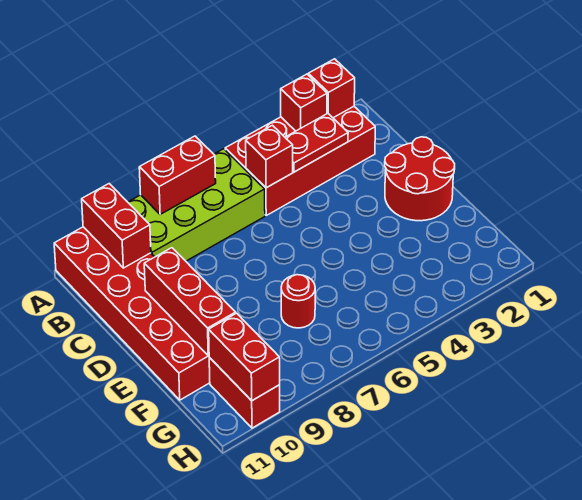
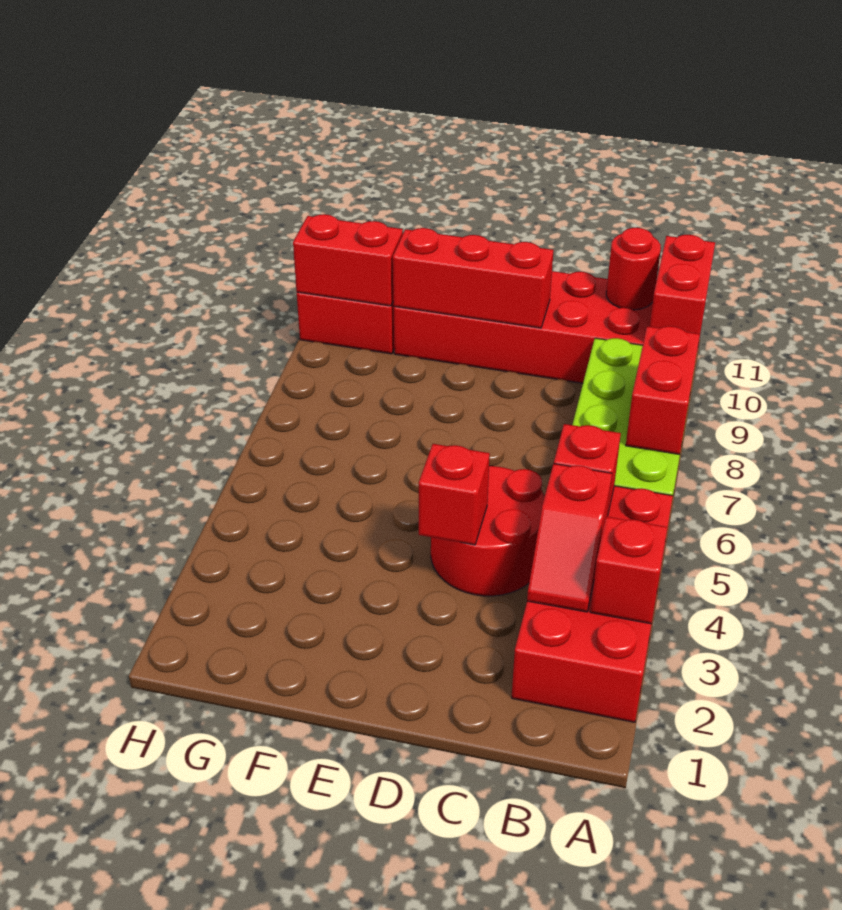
red 1x1 brick [308,59,355,118] -> red 1x1 brick moved to [419,444,490,545]
red 1x2 brick [82,184,151,268] -> red 1x2 brick turned to [649,235,715,334]
red 1x2 plate [285,113,348,172] -> red 1x2 slope [527,464,612,612]
red 2x2 round brick [385,137,455,221] -> red 2x2 round brick moved to [431,466,545,596]
red 1x1 round brick [281,275,315,328] -> red 1x1 round brick moved to [606,228,661,310]

